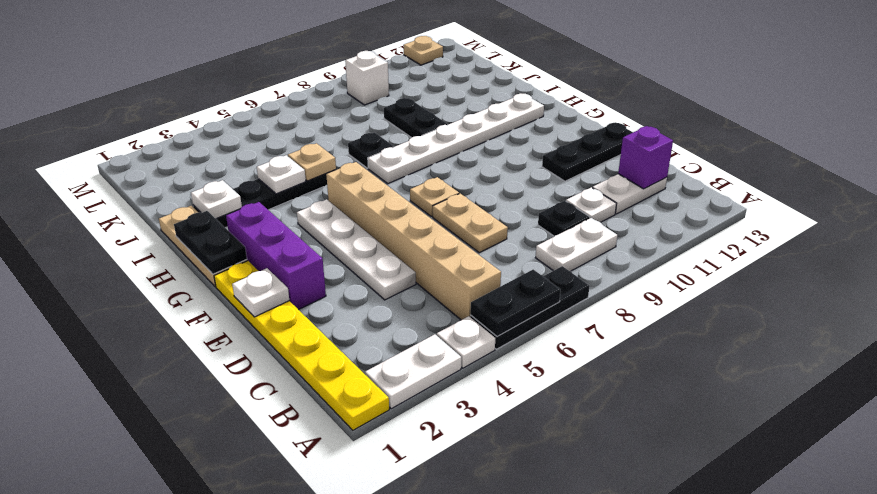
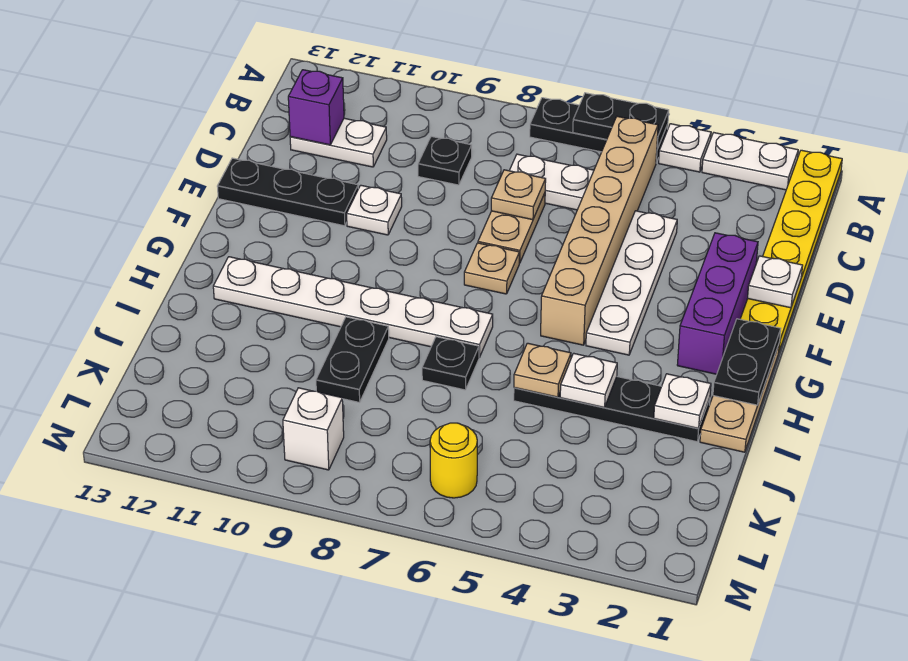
white 1x2 plate [535,218,617,271] -> white 1x2 plate moved to [509,154,594,210]
white 1x1 plate [566,187,617,222] -> white 1x1 plate moved to [347,185,402,235]
none -> yellow 1x1 round brick [430,423,477,498]
tan 1x1 plate [404,36,443,65] -> tan 1x1 plate moved to [491,170,546,220]

